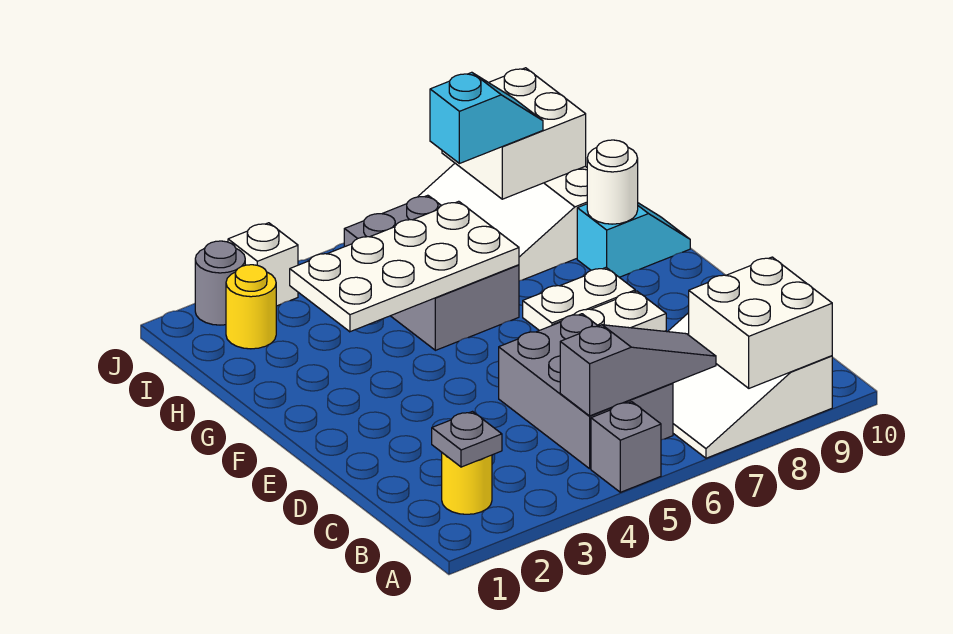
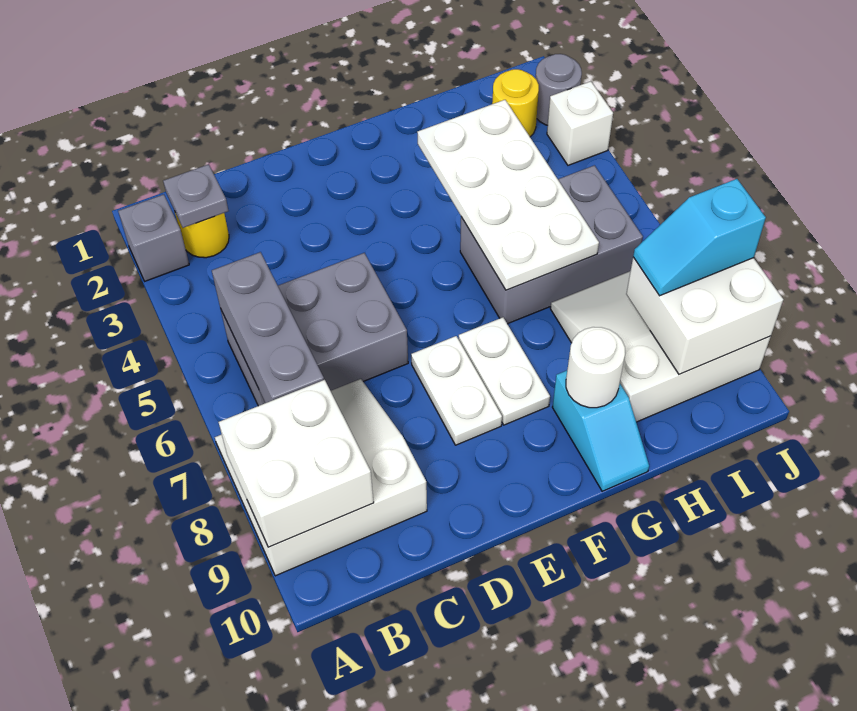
grey 1x1 brick [591,402,661,492] -> grey 1x1 brick moved to [118,194,189,281]
grey 1x3 slope [560,325,716,416] -> grey 1x3 brick [212,252,324,403]
cyan 1x2 slope [430,72,543,164] -> cyan 1x2 slope turned to [633,179,766,296]

